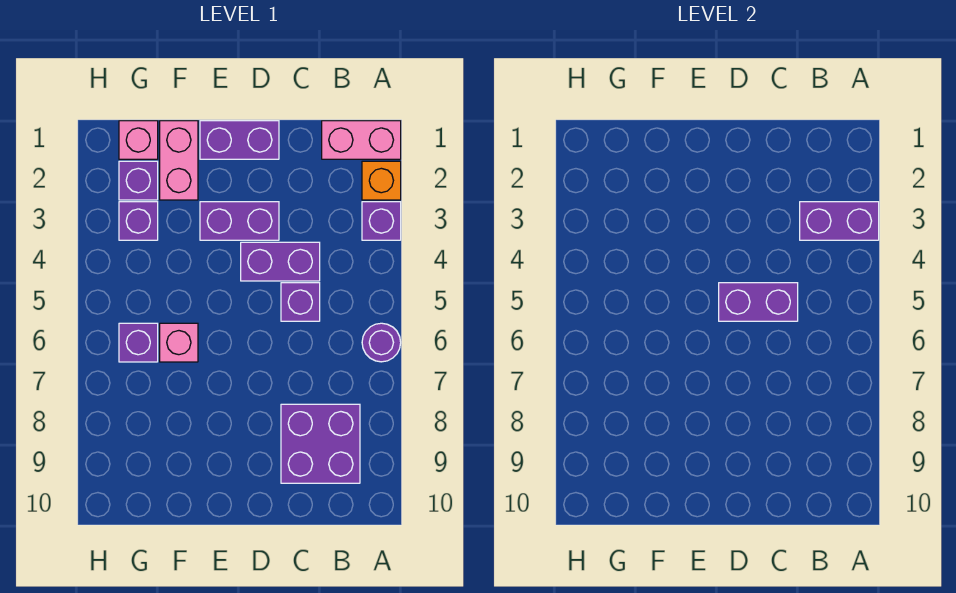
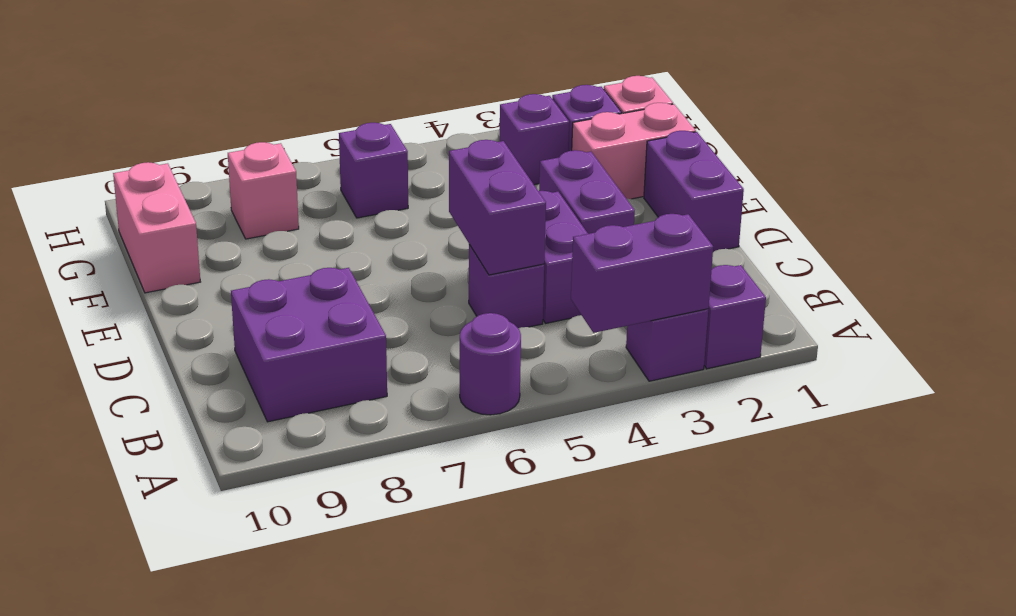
pink 1x2 brick [322,121,401,159] -> pink 1x2 brick moved to [113,162,200,293]
orange 1x1 brick [362,161,401,200] -> purple 1x1 brick [704,265,766,369]
purple 1x2 brick [800,202,879,240] -> purple 1x2 brick turned to [571,214,713,333]
pink 1x1 brick [160,323,198,362] -> pink 1x1 brick moved to [228,142,299,239]

